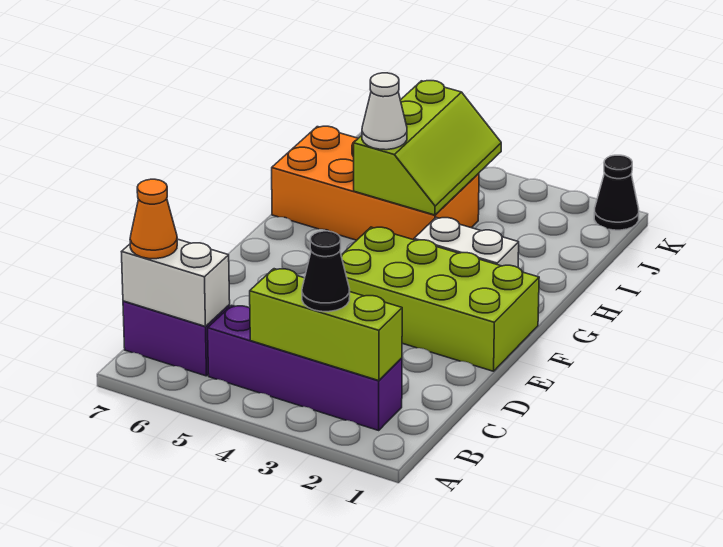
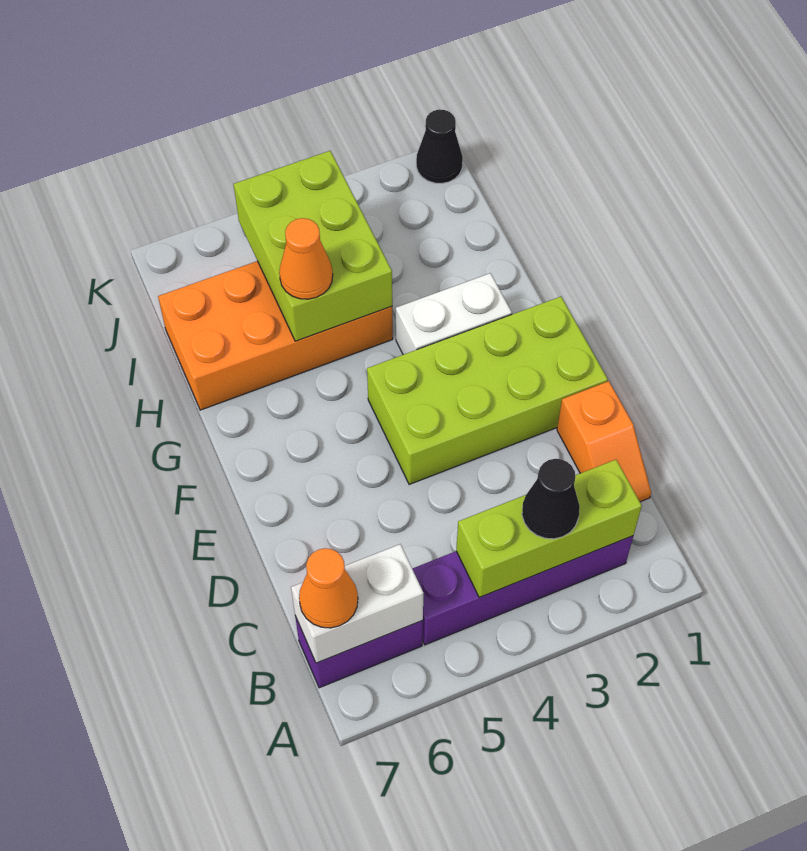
none -> orange 1x2 slope [557,381,651,502]
lime 2x3 slope [354,81,501,215] -> lime 2x3 brick [234,151,392,341]
white 1x1 cone [362,73,407,150] -> orange 1x1 cone [279,218,333,299]

